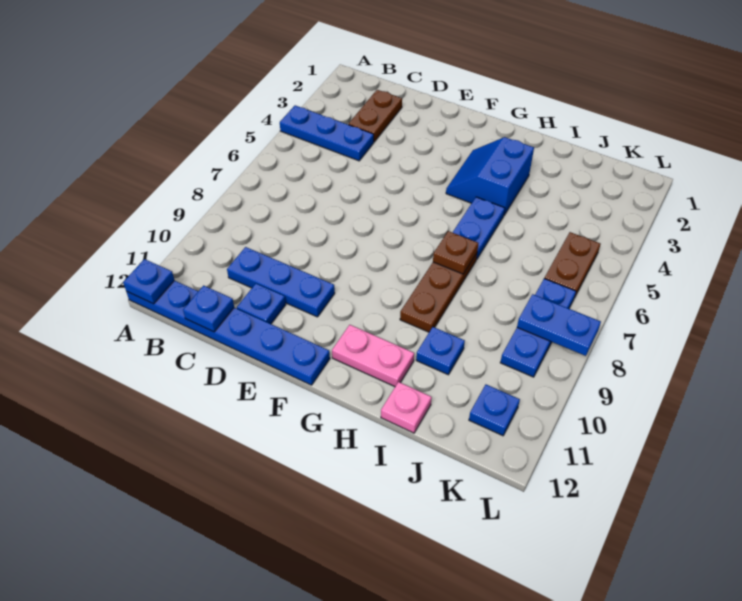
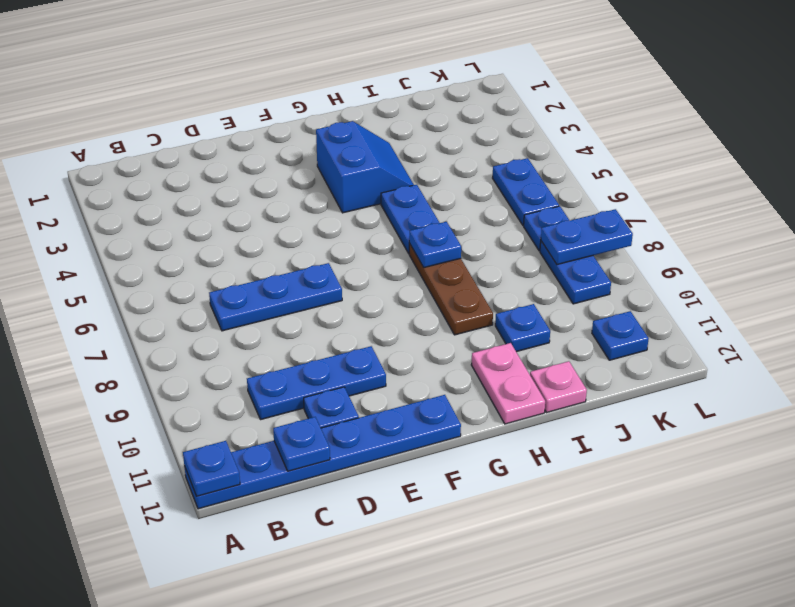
blue 1x3 plate [280,105,374,161] -> blue 1x3 plate moved to [209,263,342,331]
brown 1x2 plate [348,90,402,142] -> none
blue 2x2 slope [446,137,534,215] -> blue 2x2 slope turned to [316,121,414,213]
pink 1x2 plate [332,325,414,387] -> pink 1x2 plate turned to [471,343,545,424]
brown 1x1 plate [433,231,478,274] -> blue 1x1 plate [409,222,461,268]
brown 1x2 plate [544,232,600,298] -> blue 1x2 plate [493,158,559,226]

